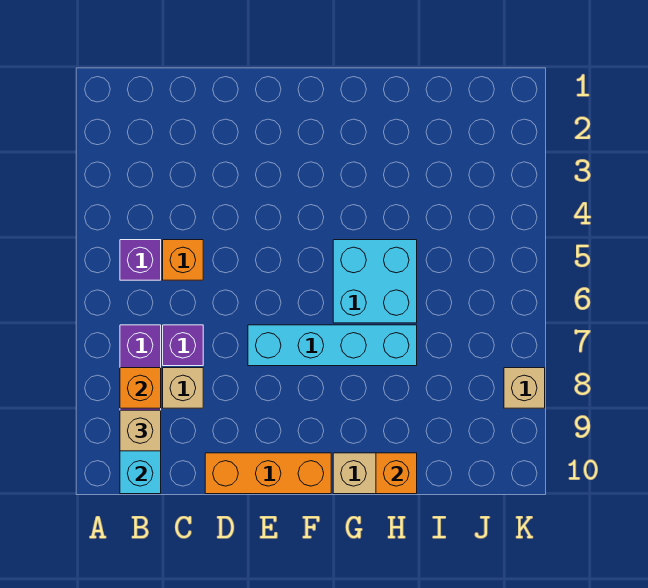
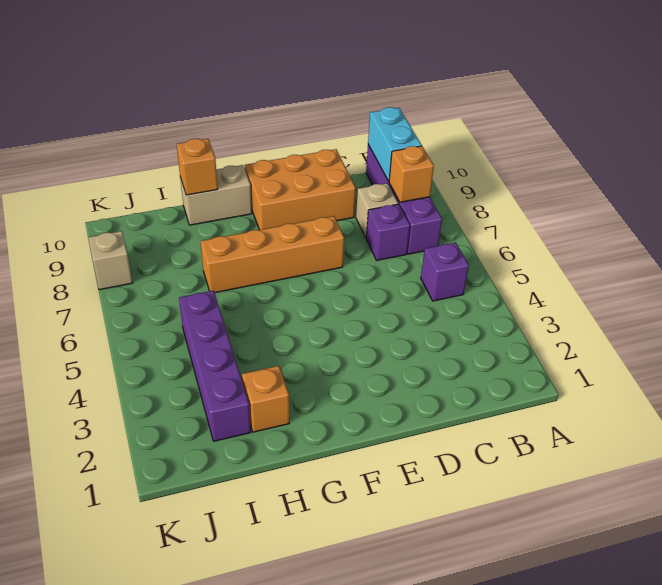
tan 1x1 brick [120,410,161,451] -> none
orange 1x1 brick [163,240,203,280] -> orange 1x1 brick moved to [242,366,289,432]
orange 1x3 brick [205,453,331,494] -> orange 2x3 brick [245,149,356,230]
cyan 1x4 brick [248,325,417,366] -> orange 1x4 brick [200,216,344,293]
cyan 2x2 brick [333,240,417,323] -> none
none -> purple 1x4 brick [179,290,251,441]

